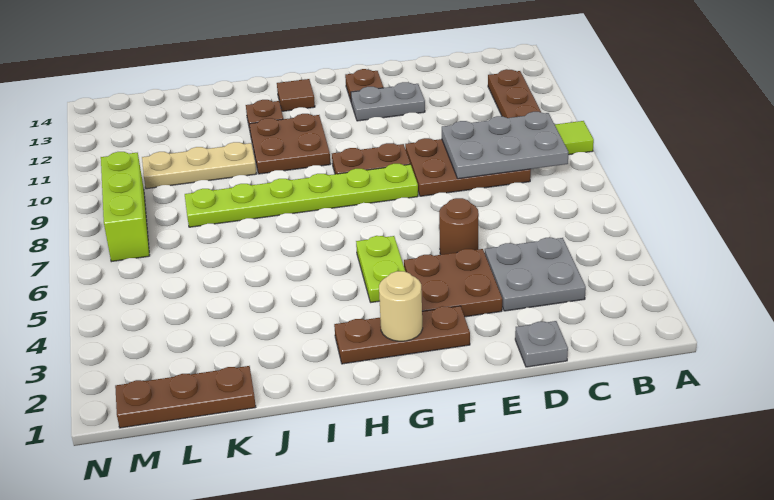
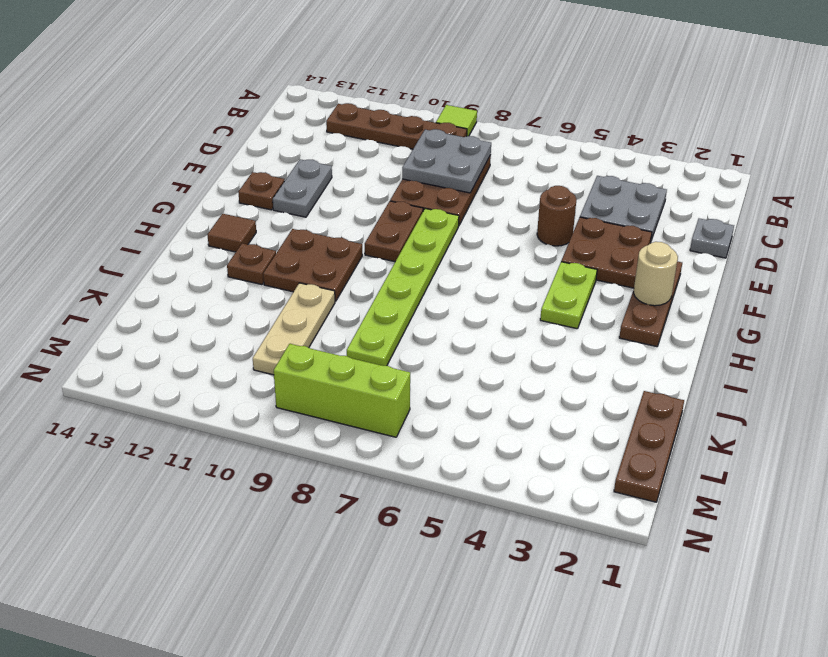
grey 2x3 plate [442,112,568,179] -> grey 2x2 plate [402,129,491,193]
lime 1x2 plate [356,236,405,302] -> lime 1x2 plate turned to [540,262,597,329]

